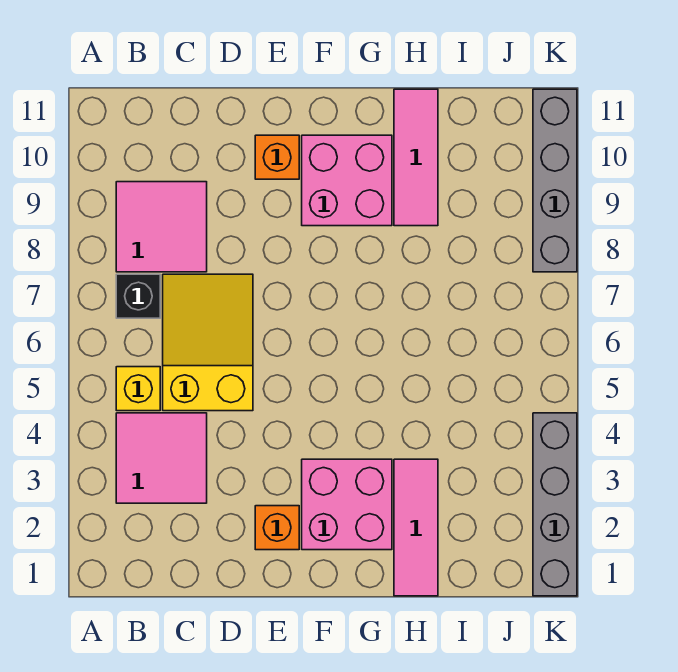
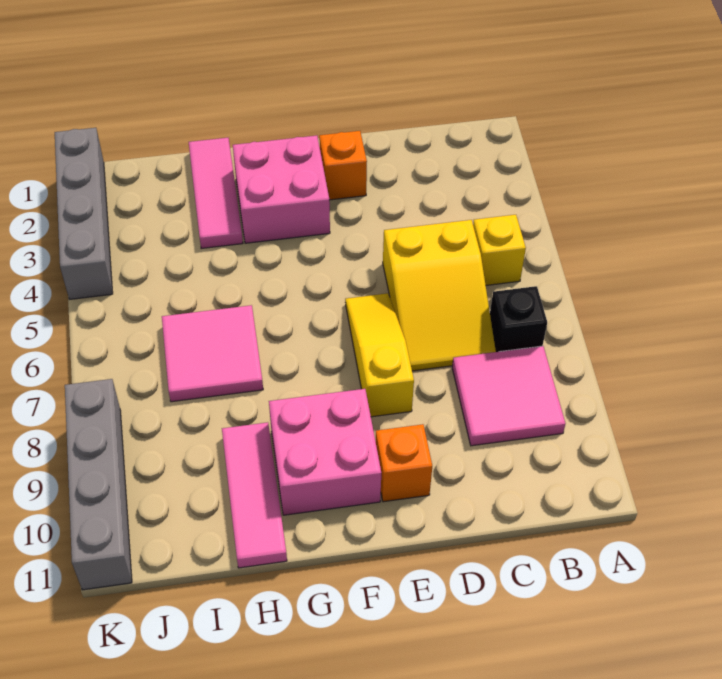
pink 2x2 tile [116,413,207,503] -> pink 2x2 tile moved to [162,305,263,402]
none -> yellow 1x3 slope [345,293,414,417]

